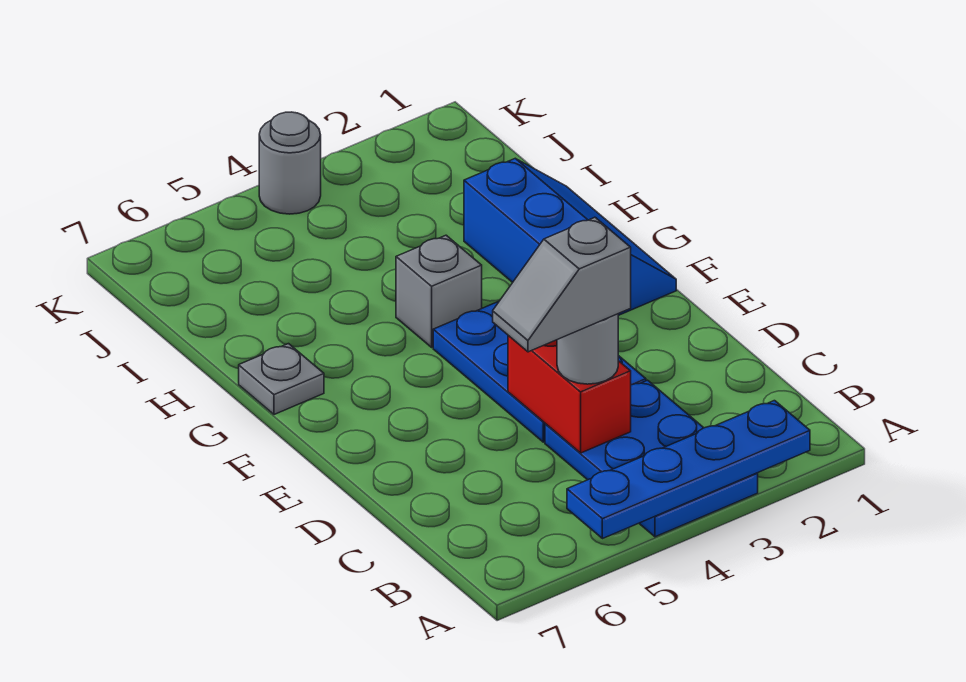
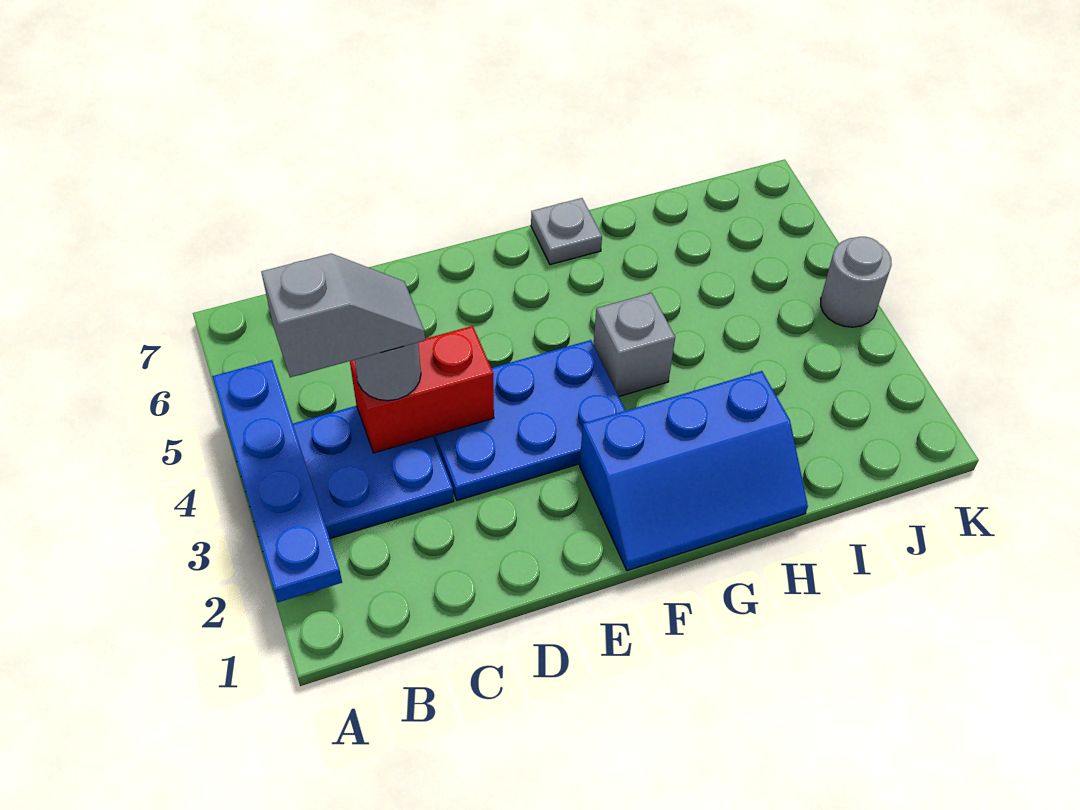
grey 1x2 slope [493,217,631,352] -> grey 1x2 slope turned to [261,254,425,377]

